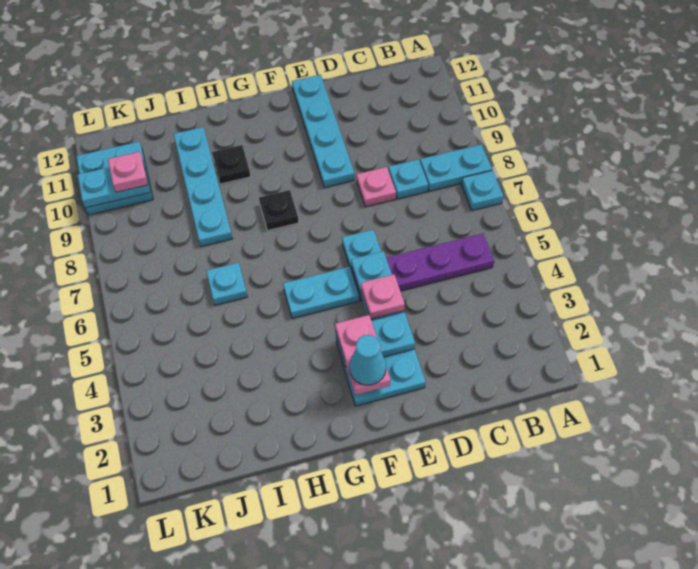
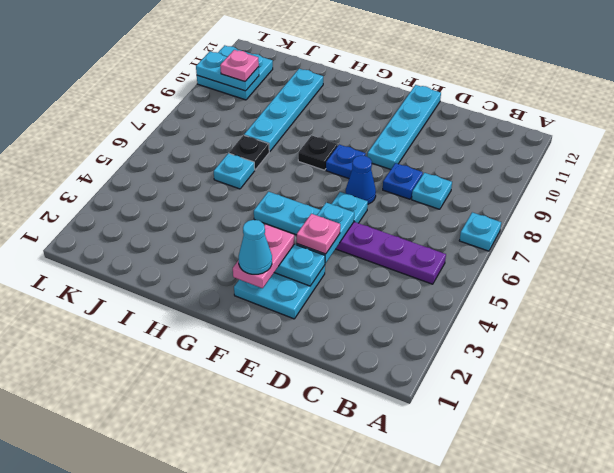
cyan 1x2 plate [420,145,492,191] -> none
pink 1x1 plate [356,167,396,207] -> blue 1x1 plate [383,163,423,199]
none -> blue 1x1 cone [346,156,376,204]
none -> blue 1x1 plate [326,145,366,179]
black 1x1 plate [212,145,251,184] -> black 1x1 plate moved to [229,135,269,170]

